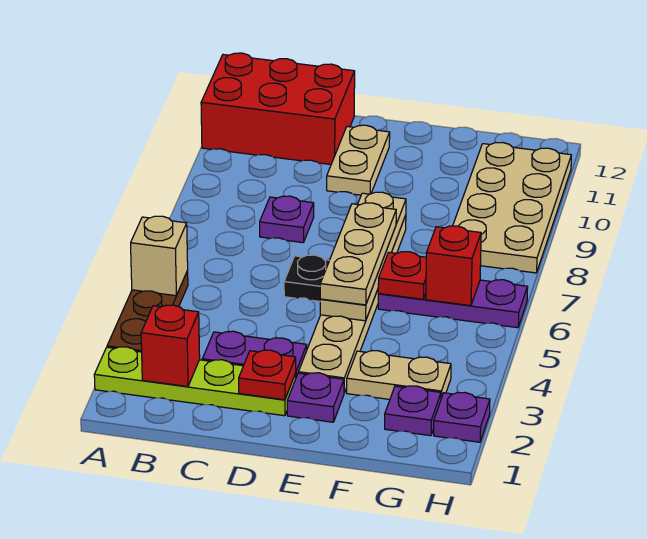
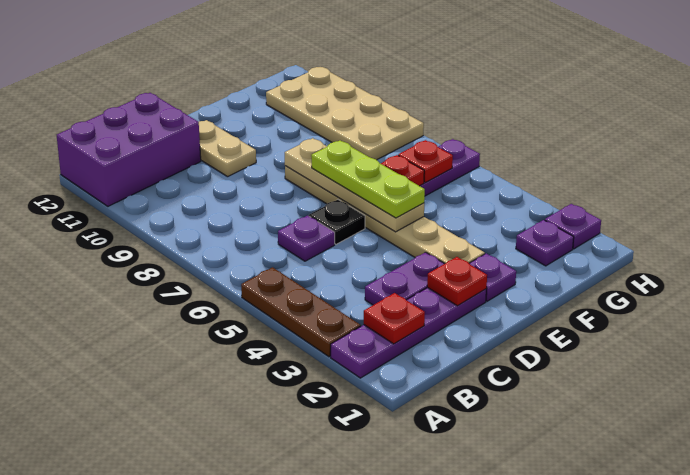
lime 1x4 plate [94,347,296,416] -> purple 1x4 plate [331,288,486,378]
tan 1x1 brick [131,216,188,296] -> none
red 2x3 brick [201,53,355,164] -> purple 2x3 brick [57,93,201,206]
red 1x1 brick [141,305,200,387] -> red 1x1 plate [364,293,425,344]
purple 1x1 plate [260,196,314,243] -> purple 1x1 plate moved to [278,216,335,261]
tan 1x3 plate [320,203,396,305] -> lime 1x3 plate [311,141,425,218]
tan 1x2 plate [347,351,451,399] -> none
red 1x1 brick [426,226,481,306] -> red 1x1 plate [398,140,453,182]

